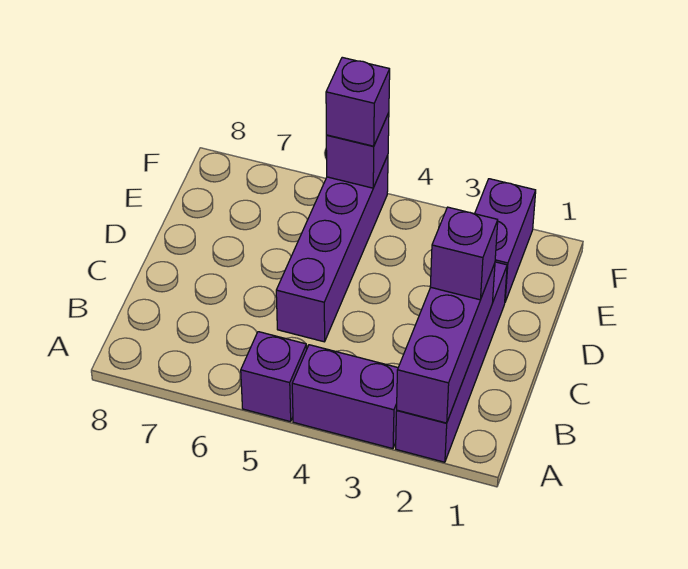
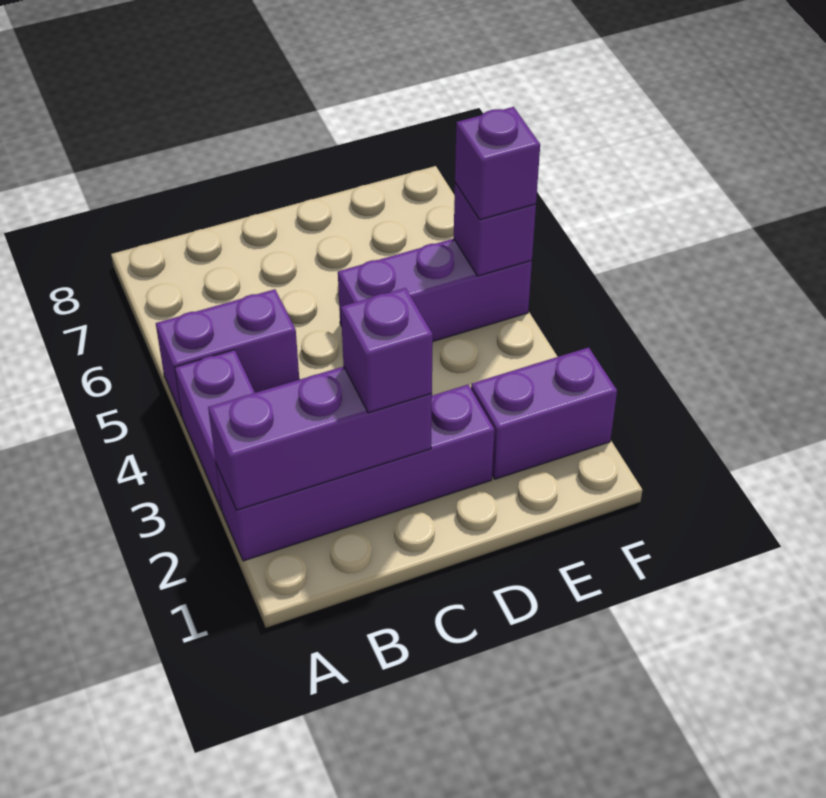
purple 1x1 brick [241,332,307,422] -> purple 1x2 brick [156,289,299,416]
purple 1x4 brick [276,155,388,342] -> purple 1x3 brick [338,239,532,341]

